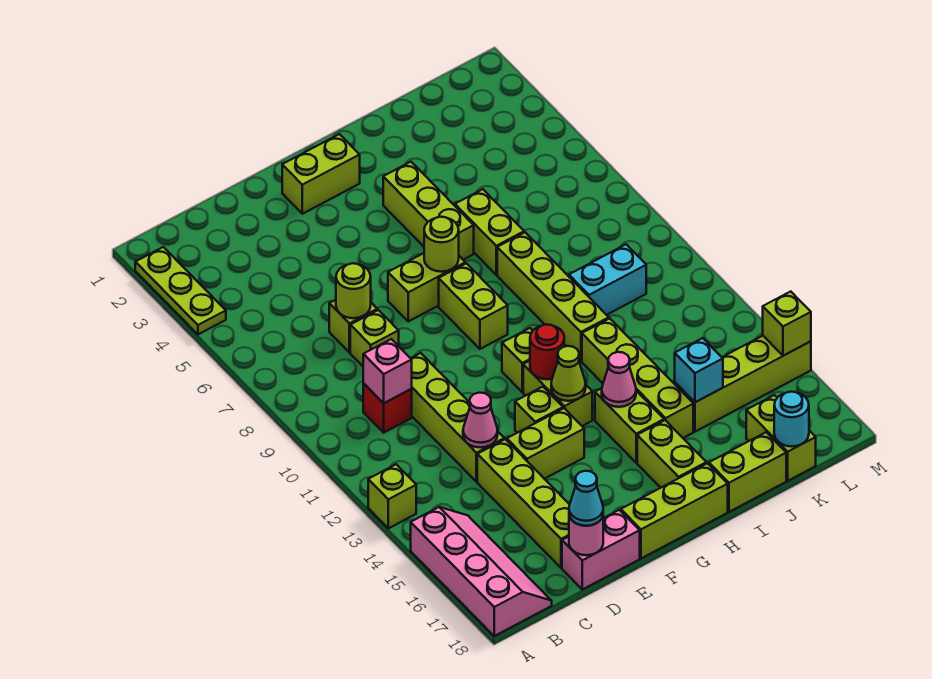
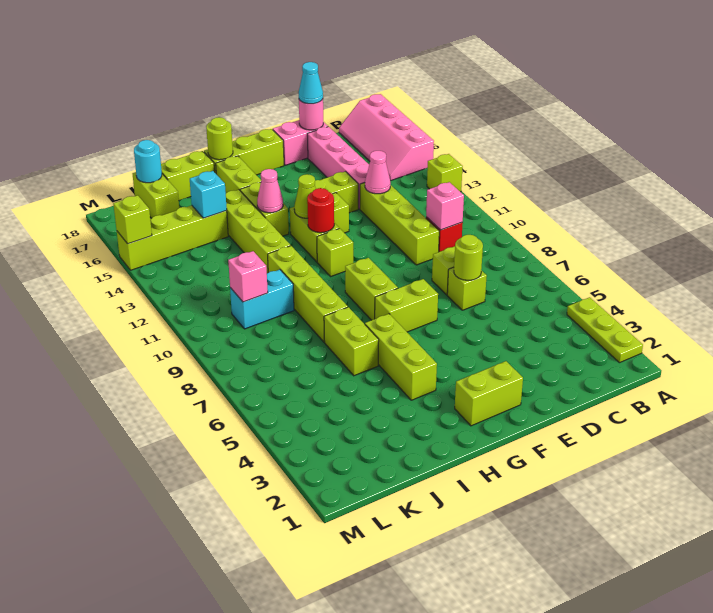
lime 1x4 brick [477,439,570,568] -> pink 1x4 brick [307,127,369,209]
lime 1x1 round brick [424,217,459,272] -> lime 1x1 round brick moved to [206,117,233,160]
none -> pink 1x1 brick [228,251,268,302]

